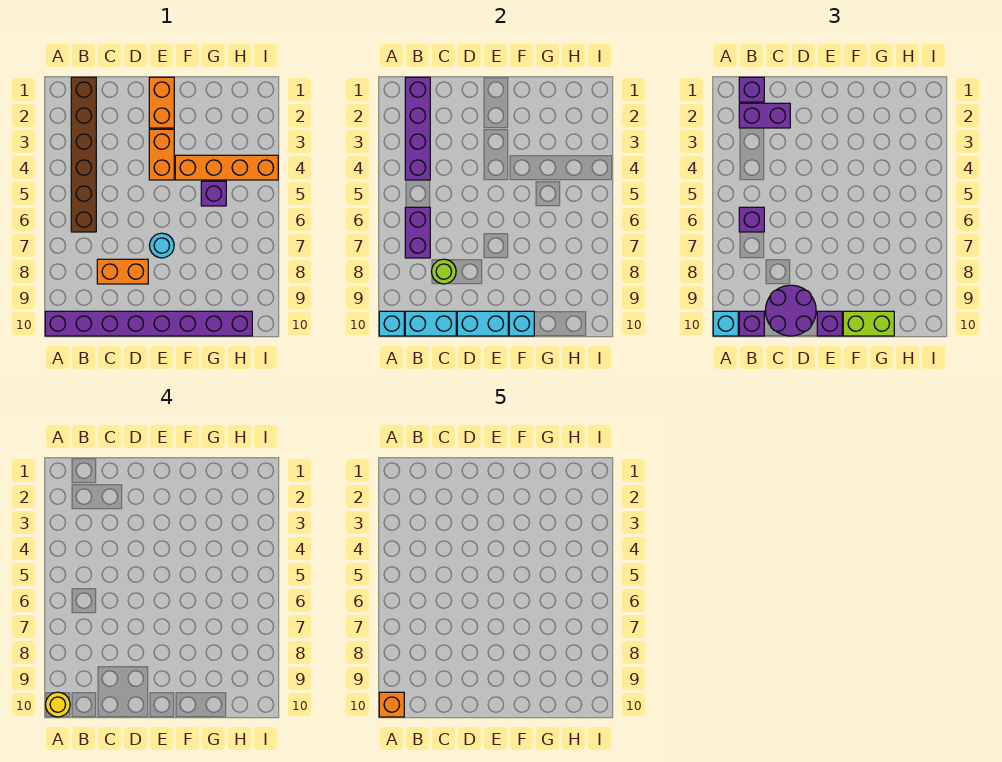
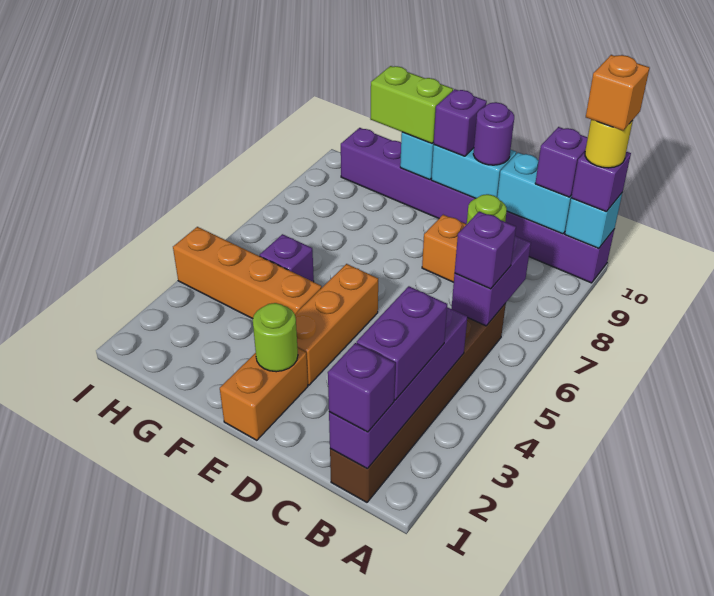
cyan 1x1 brick [713,311,738,336] -> purple 1x1 brick [571,152,631,212]
purple 1x2 brick [739,103,790,128] -> purple 1x2 brick turned to [357,286,447,400]
purple 2x2 round brick [765,285,816,336] -> purple 1x1 round brick [473,102,514,165]
none -> lime 1x1 round brick [253,303,298,372]
orange 1x2 brick [149,129,174,180] -> orange 1x3 brick [295,264,378,385]
cyan 1x1 round brick [149,233,174,258] -> none

